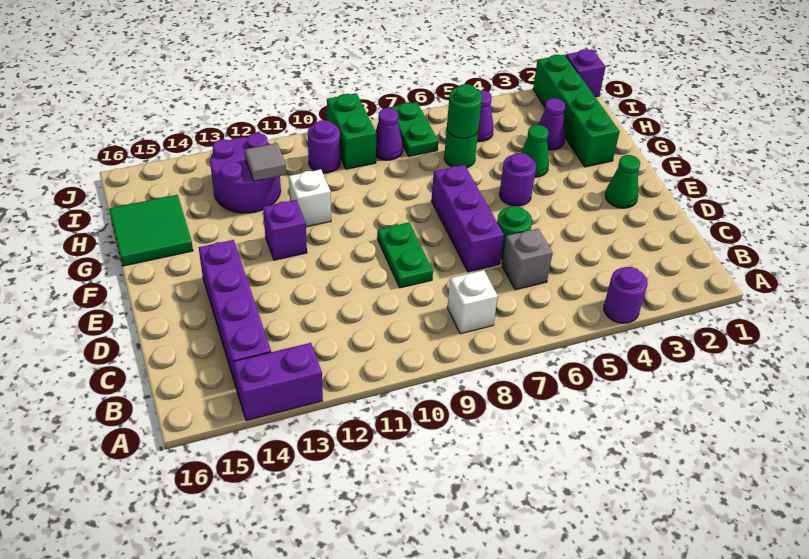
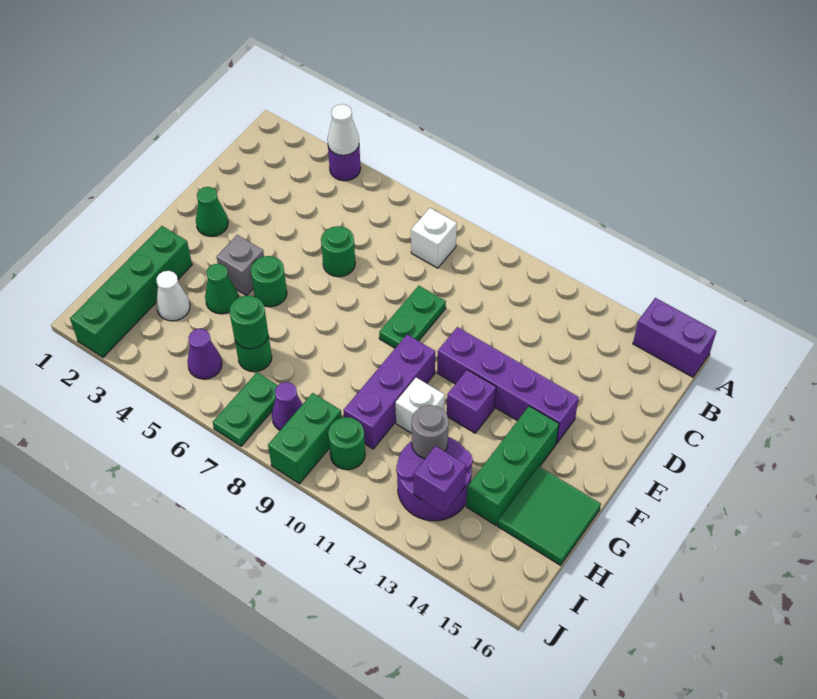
none -> white 1x1 cone [327,104,359,155]
purple 1x2 brick [233,343,323,421] -> purple 1x2 brick moved to [633,298,716,377]
purple 1x4 brick [199,240,271,389] -> purple 1x4 brick turned to [437,327,579,444]
grey 1x1 brick [502,229,553,290] -> grey 1x1 brick moved to [217,235,264,296]
purple 1x3 brick [431,165,504,272] -> purple 1x3 brick moved to [344,335,435,449]
purple 1x1 round brick [499,153,536,206] -> green 1x1 round brick [251,256,287,307]
none -> green 1x3 brick [466,406,559,525]
purple 1x1 cone [538,98,565,150] -> white 1x1 cone [156,271,190,321]
grey 1x1 tile [245,143,287,181] -> grey 1x1 round brick [412,405,449,459]
purple 1x1 round brick [308,120,340,173] -> green 1x1 round brick [328,417,365,470]
purple 1x1 brick [566,49,605,97] -> purple 1x1 brick moved to [414,446,466,513]

